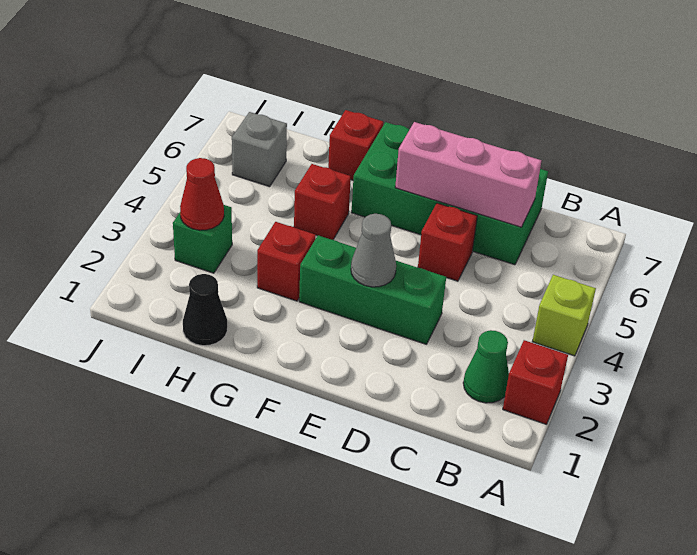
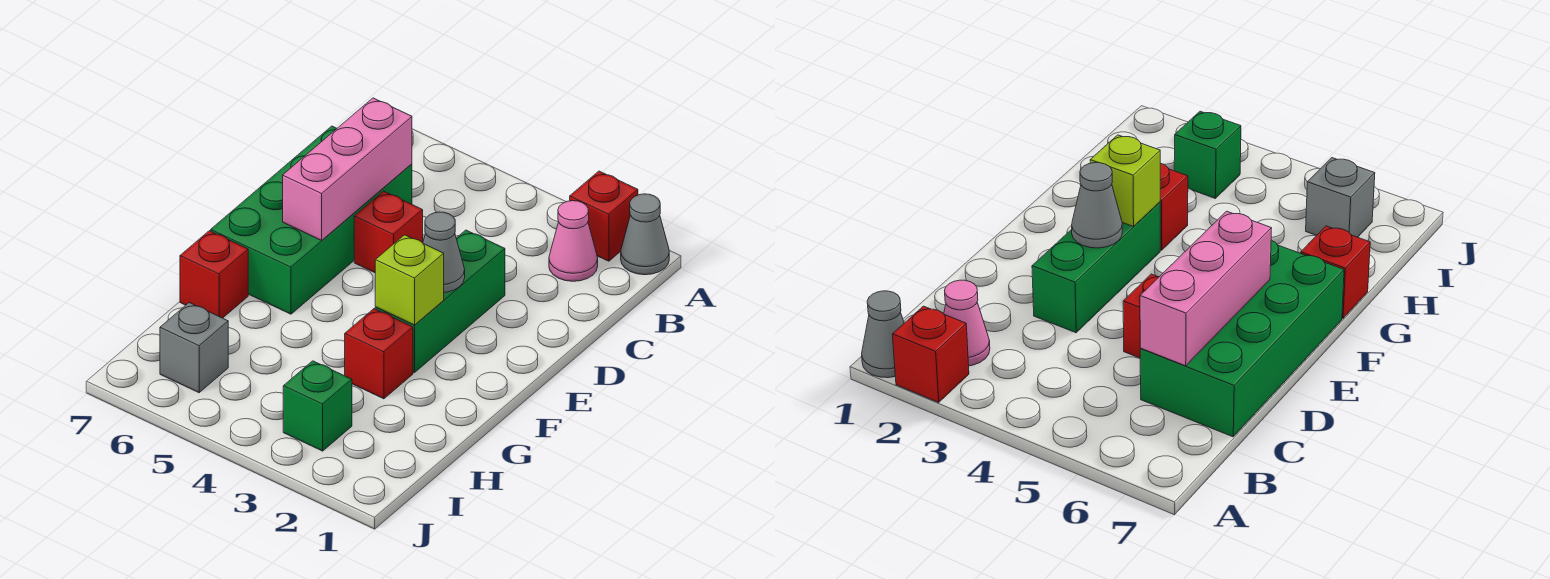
none -> grey 1x1 cone [621,194,669,275]
lime 1x1 brick [532,275,596,356] -> lime 1x1 brick moved to [375,235,444,325]
green 1x1 cone [463,330,509,403] -> pink 1x1 cone [549,201,598,281]
red 1x1 brick [294,164,351,240] -> none
black 1x1 cone [183,274,227,346] -> none
red 1x1 cone [180,158,224,230] -> none

